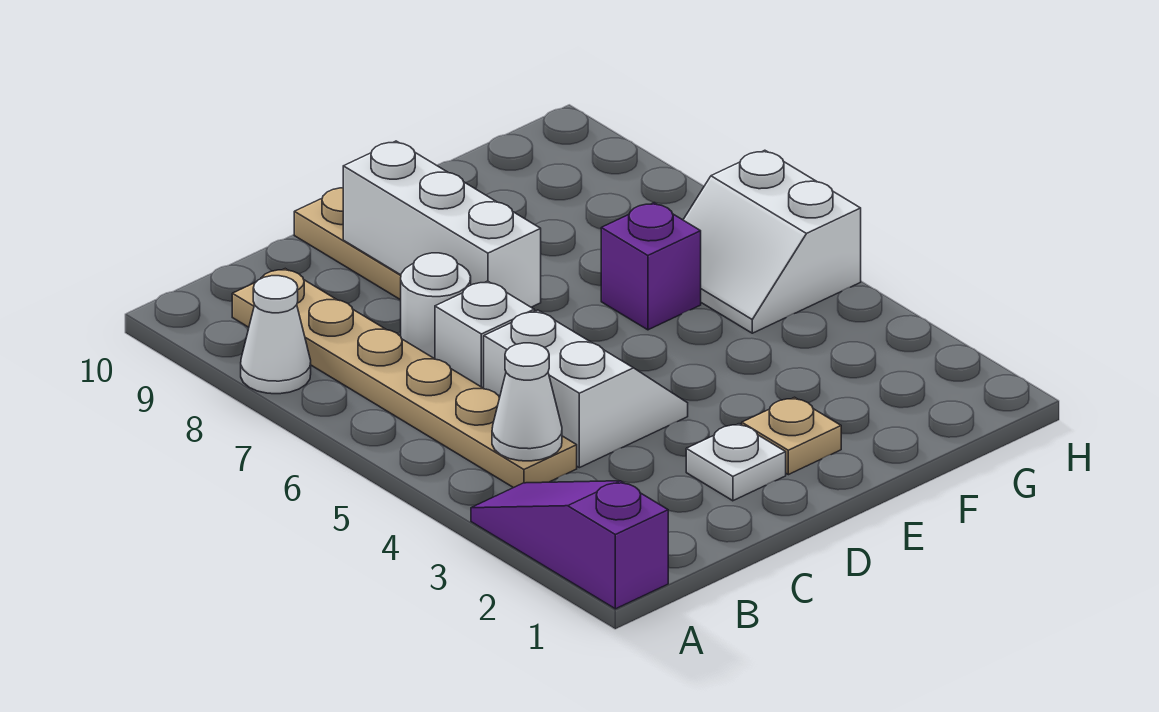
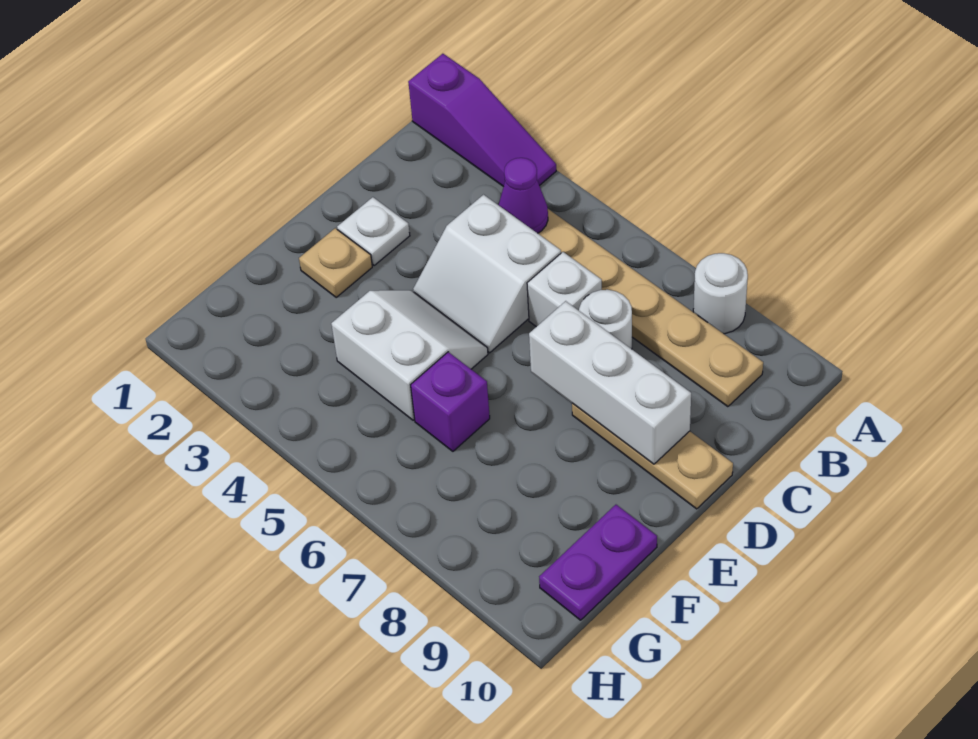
white 1x1 cone [241,276,311,394] -> white 1x1 round brick [693,253,748,334]
white 1x1 cone [492,343,562,461] -> purple 1x1 cone [499,158,548,233]
none -> purple 1x2 plate [539,505,657,620]
white 2x2 slope [683,150,861,333] -> white 2x2 slope moved to [331,290,488,420]

